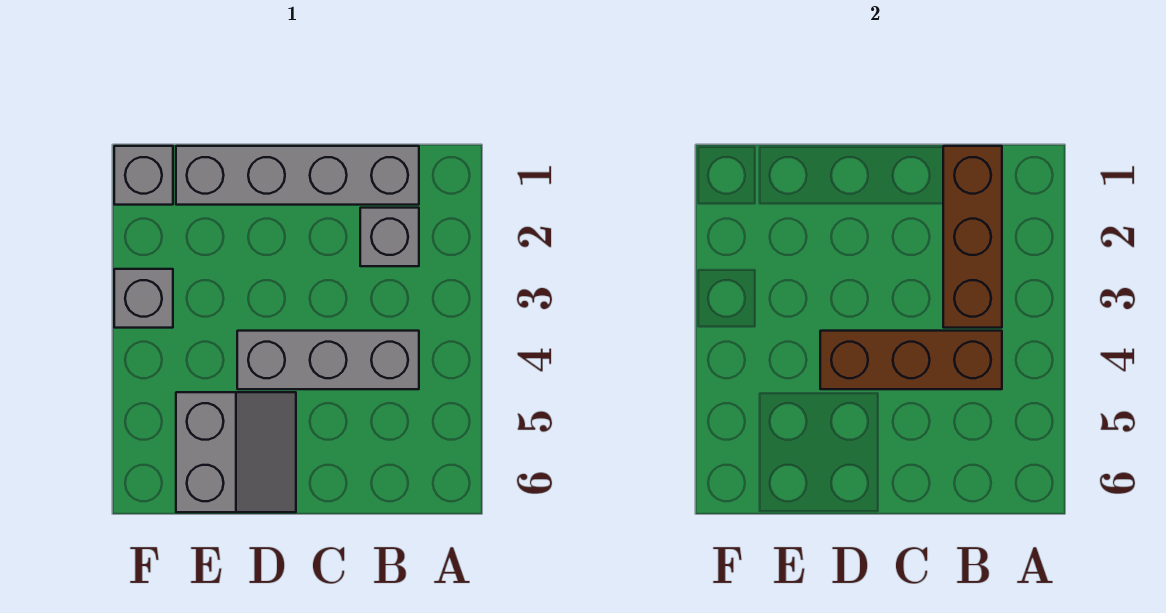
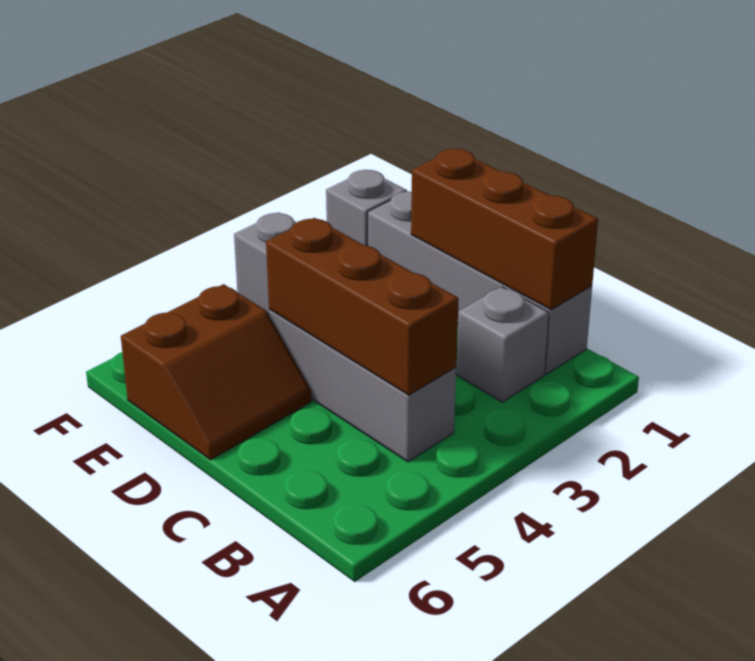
brown 1x3 brick [943,146,1002,328] -> brown 1x3 brick turned to [411,149,598,310]
grey 2x2 slope [176,392,296,512] -> brown 2x2 slope [121,284,311,460]

